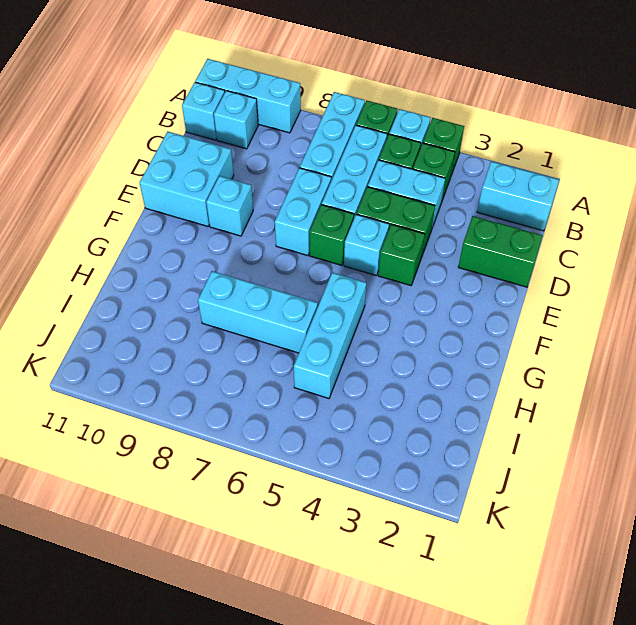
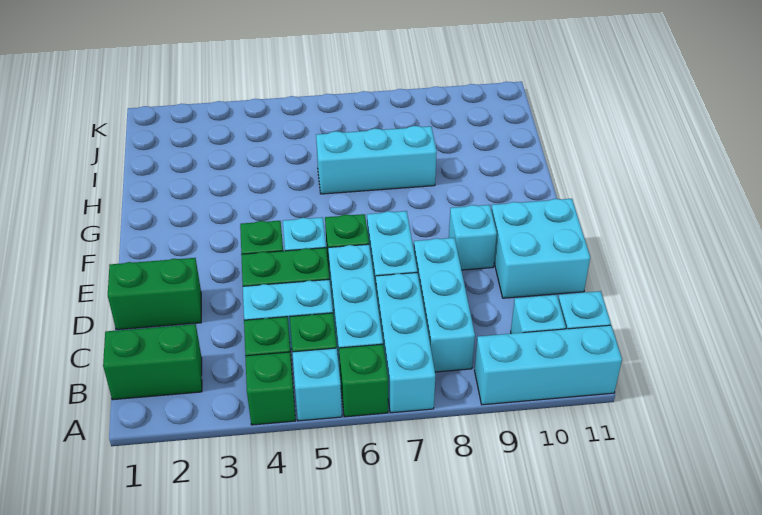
cyan 1x2 brick [477,161,559,231] -> green 1x2 brick [103,324,202,400]
cyan 1x3 brick [294,273,366,399] -> cyan 1x3 brick moved to [414,238,475,372]

